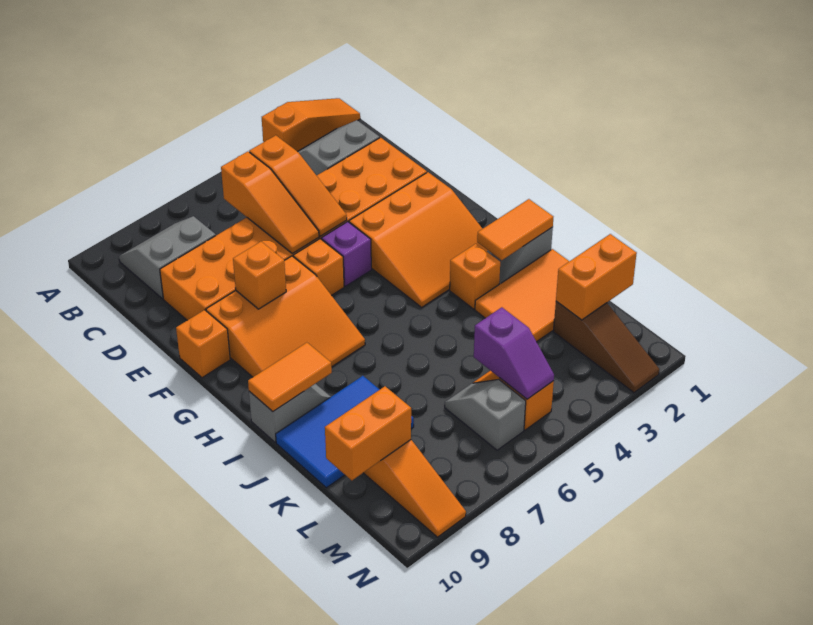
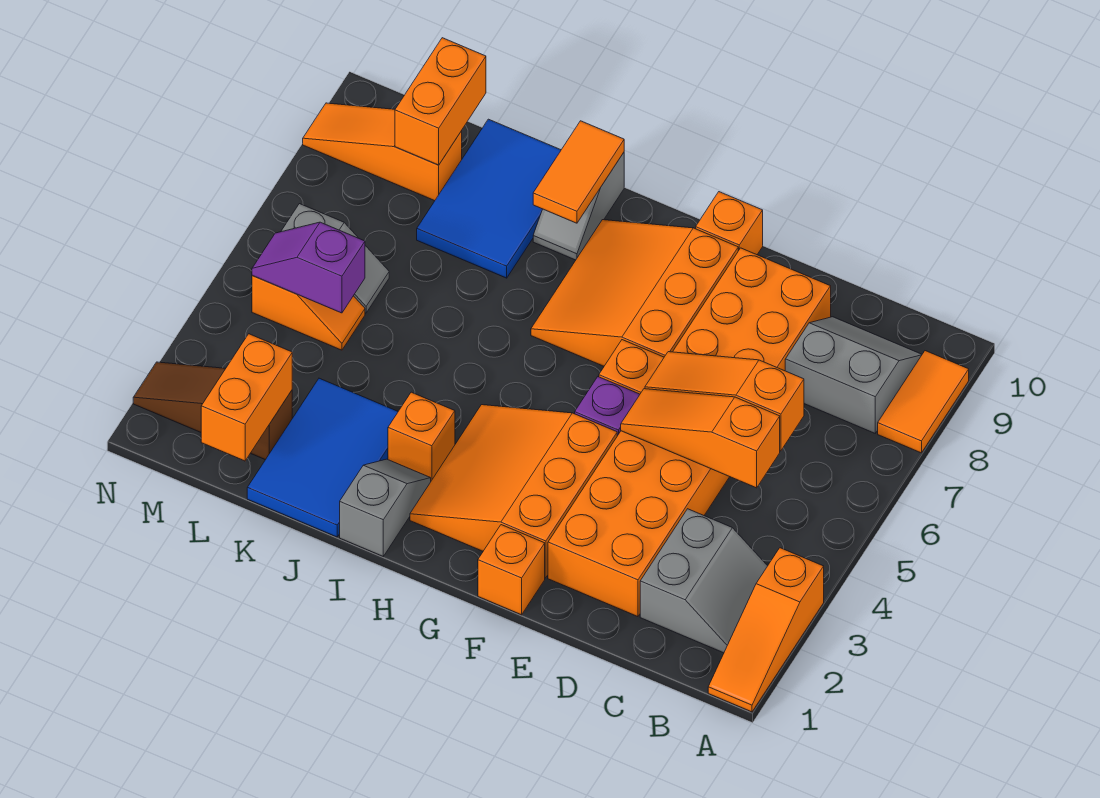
grey 2x2 slope [119,216,216,299] -> grey 2x2 slope turned to [785,317,922,433]
orange 1x1 brick [233,242,286,309] -> orange 1x1 brick moved to [478,525,545,615]
orange 1x2 tile [477,199,553,260] -> orange 1x2 tile moved to [878,351,969,453]
orange 2x3 tile [475,249,569,342] -> blue 2x3 tile [247,378,398,537]

